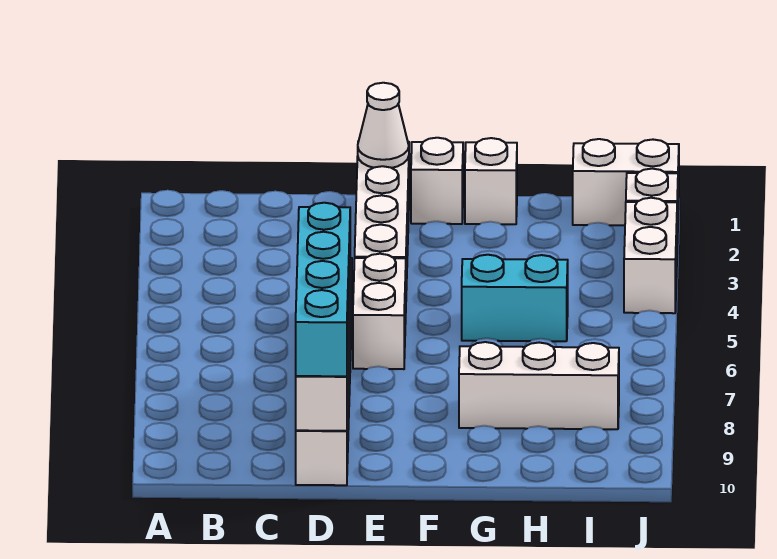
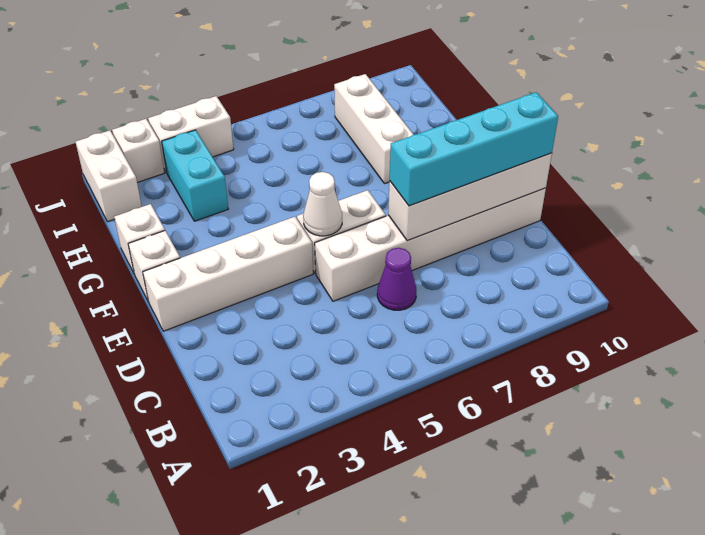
none -> purple 1x1 cone [377,248,416,310]
white 1x1 cone [358,83,409,168] -> white 1x1 cone moved to [303,172,342,236]
cyan 1x2 brick [462,255,568,341] -> cyan 1x2 brick moved to [162,130,228,221]

